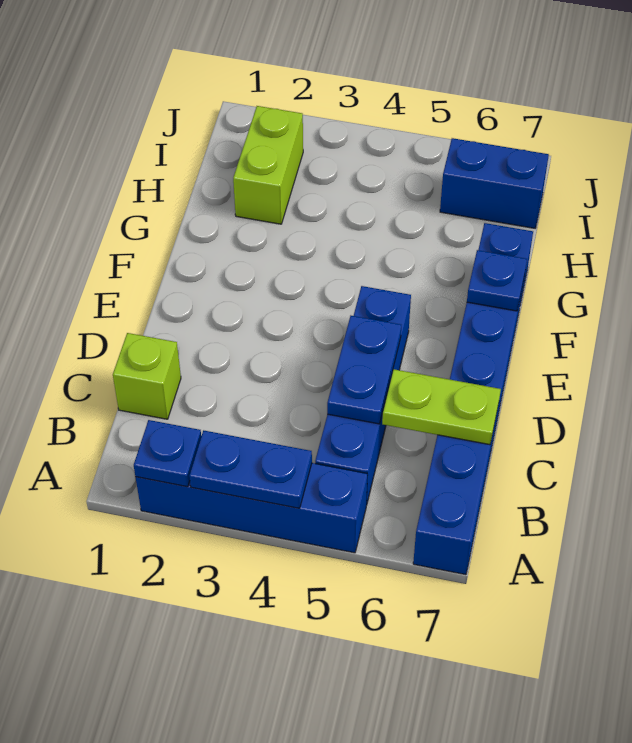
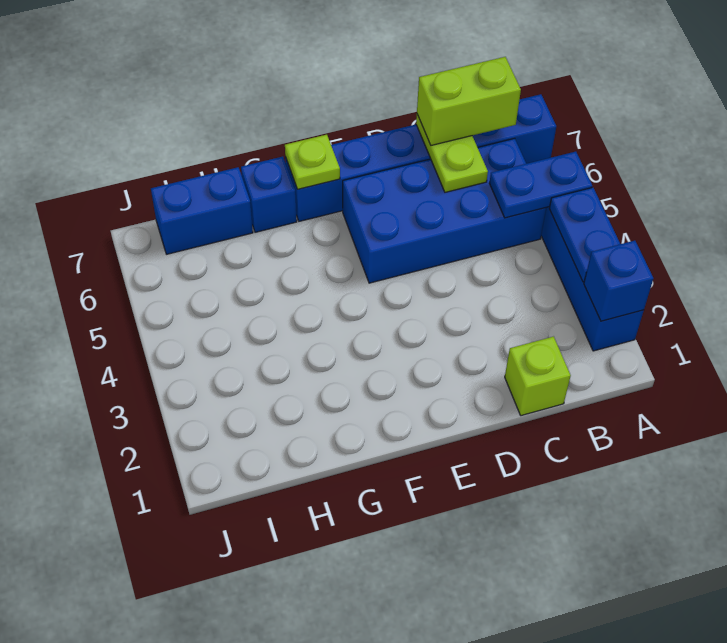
blue 1x1 plate [134,420,201,487] -> blue 1x1 brick [584,241,653,321]
blue 1x4 brick [315,286,411,505] -> blue 2x4 brick [343,138,546,283]
blue 1x2 plate [327,316,401,424] -> blue 1x2 plate moved to [489,152,592,218]
blue 1x1 plate [467,250,527,311] -> lime 1x1 plate [285,135,340,189]
lime 1x2 brick [233,106,303,224] -> lime 1x2 brick moved to [417,57,521,145]
blue 1x2 brick [440,138,549,228] -> blue 1x2 brick turned to [151,167,253,254]

